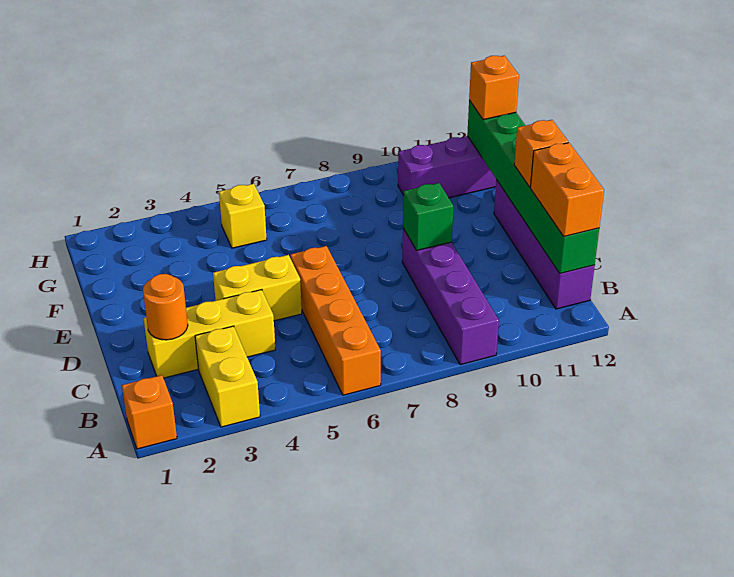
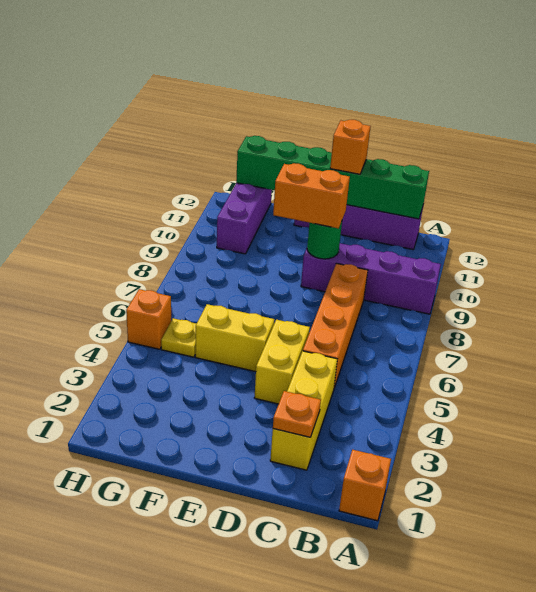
yellow 1x2 brick [195,326,260,427] -> yellow 1x2 brick moved to [195,304,274,372]
orange 1x4 brick [290,246,381,395] -> orange 1x4 brick turned to [303,263,368,388]
orange 1x2 brick [530,143,604,237] -> orange 1x2 brick moved to [273,163,350,228]
orange 1x1 round brick [143,274,188,340] -> orange 1x1 plate [273,391,321,437]
green 1x1 brick [403,183,453,251] -> green 1x1 round brick [307,222,342,259]
yellow 1x1 brick [219,184,267,248] -> yellow 1x1 plate [161,318,196,357]
orange 1x1 brick [469,56,519,120] -> orange 1x1 brick moved to [126,289,171,349]

